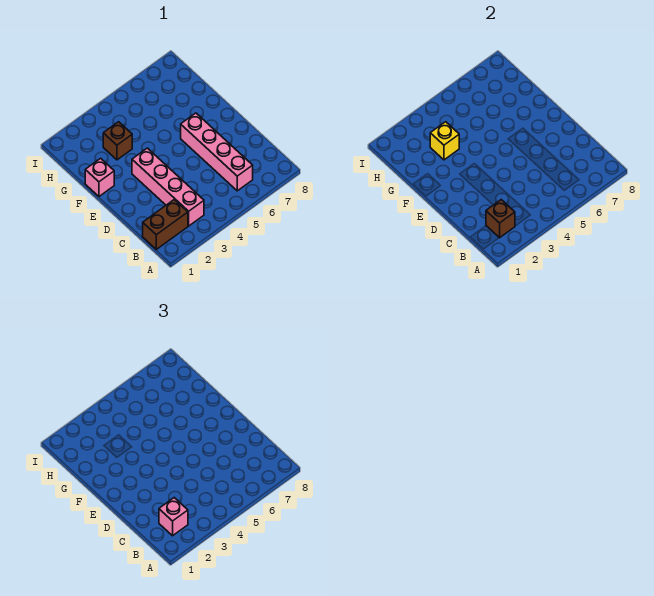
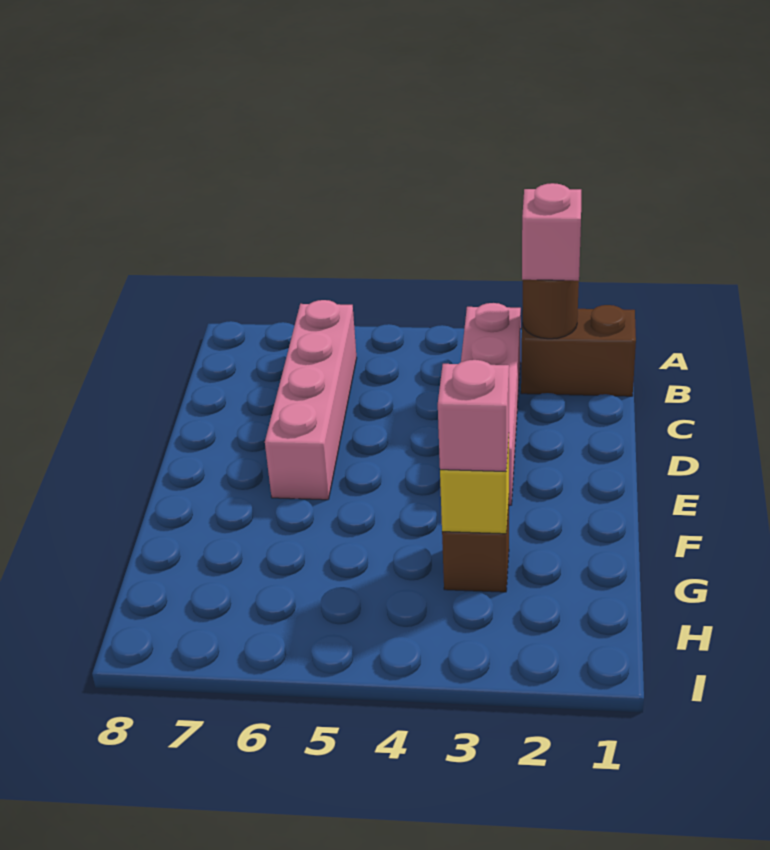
brown 1x1 brick [486,200,515,238] -> brown 1x1 round brick [522,280,579,339]
pink 1x1 brick [85,158,114,196] -> pink 1x1 brick moved to [438,360,509,471]

